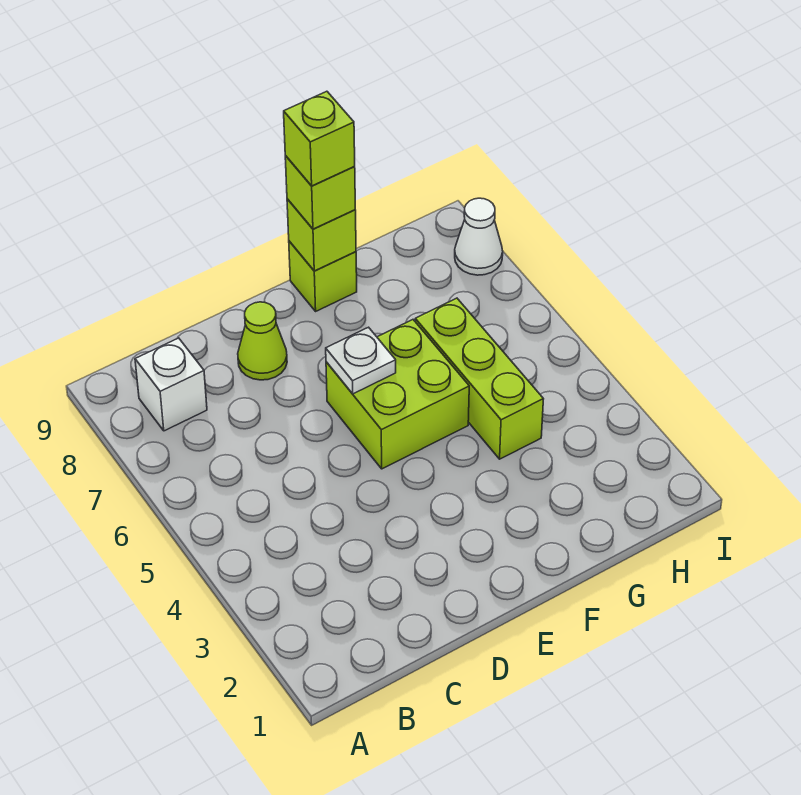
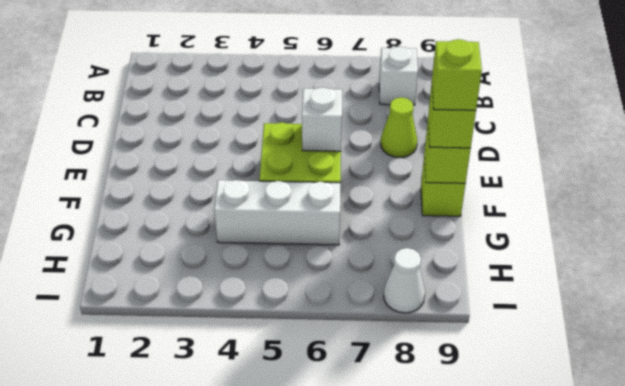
white 1x1 plate [326,327,396,394] -> white 1x1 brick [302,87,342,151]
lime 1x3 brick [415,298,543,459] -> white 1x3 brick [214,180,340,245]

